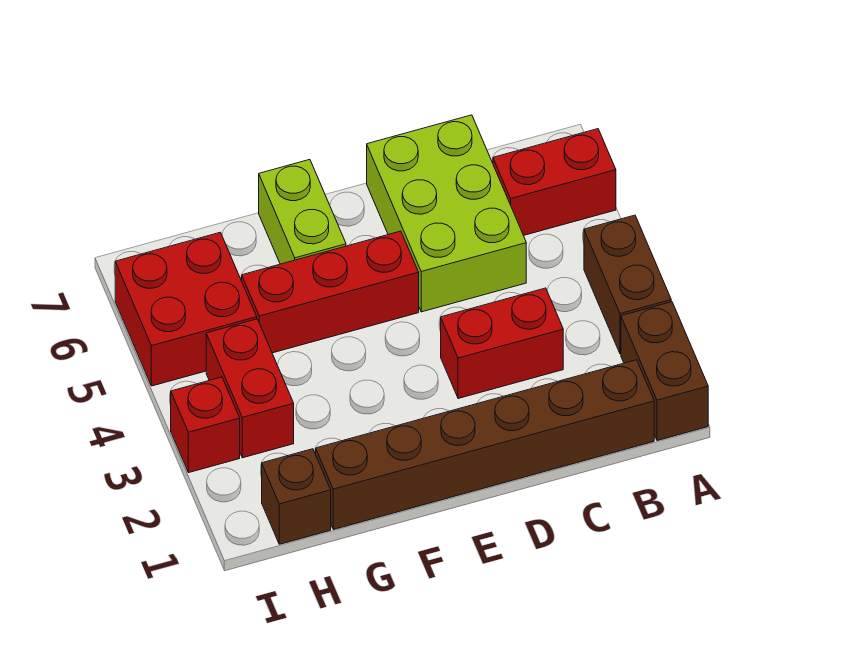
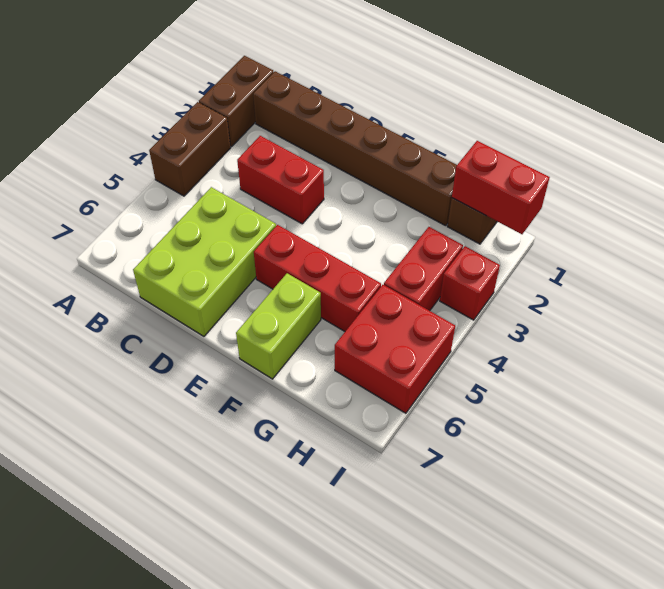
red 1x2 brick [493,129,616,235] -> red 1x2 brick moved to [452,141,550,234]

